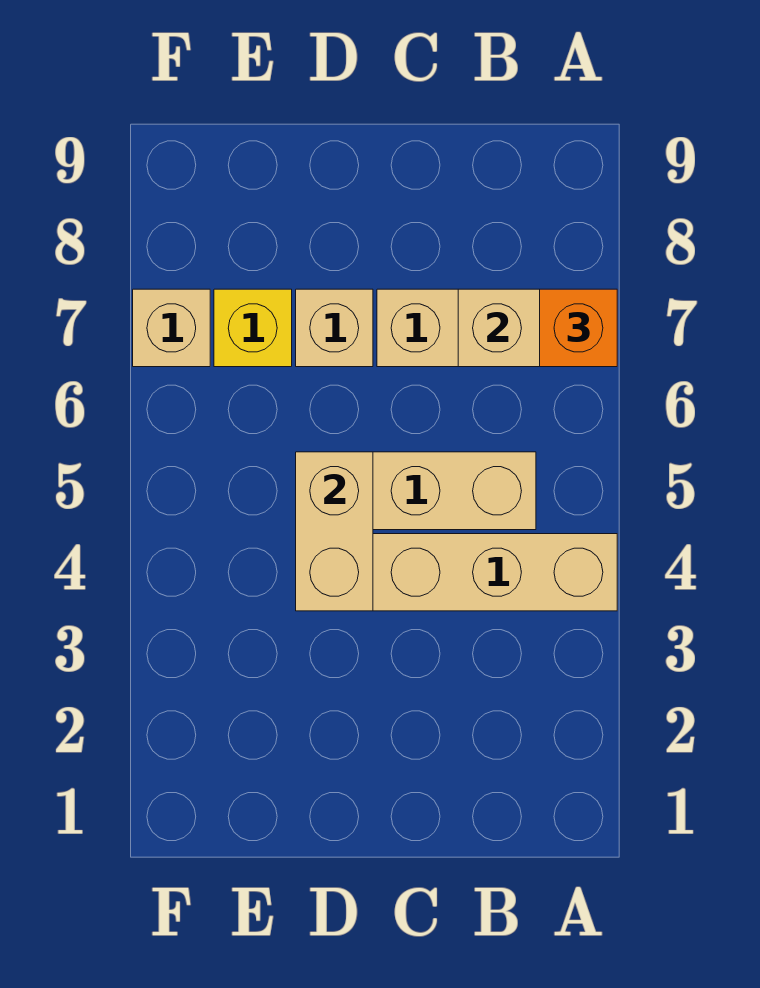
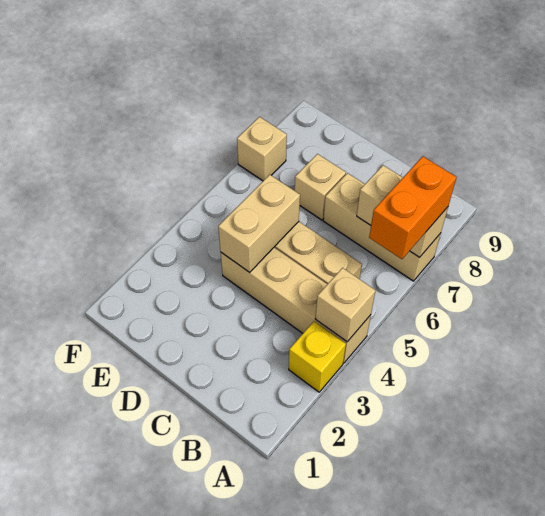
none -> tan 1x1 brick [315,268,376,342]
orange 1x1 brick [540,289,617,367] -> orange 1x2 brick [369,156,456,259]
yellow 1x1 brick [214,289,292,367] -> yellow 1x1 brick moved to [289,321,346,392]

